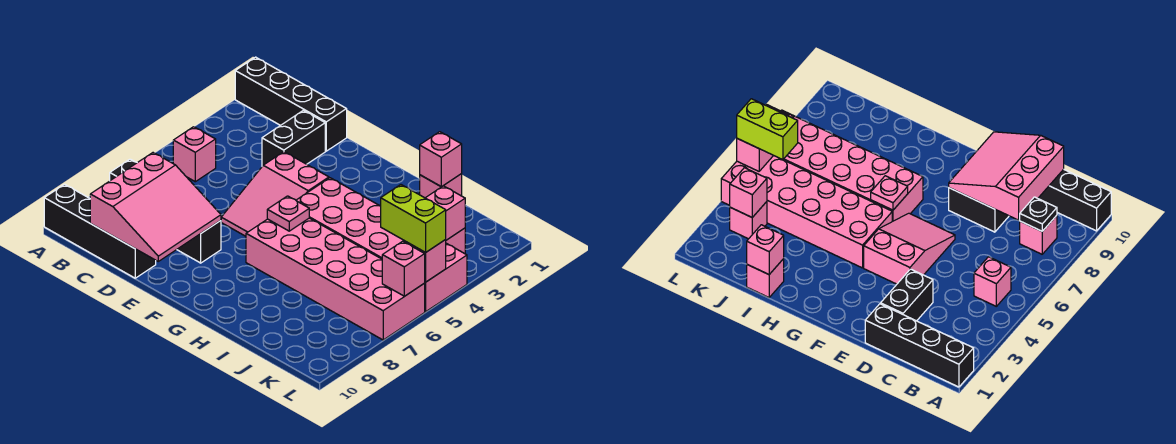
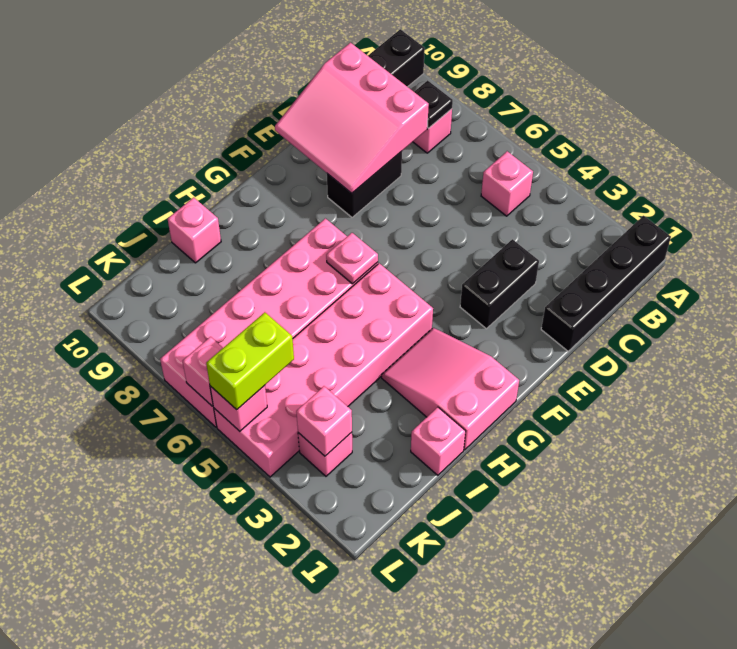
black 1x2 brick [262,110,325,166] -> black 1x2 brick turned to [460,239,539,329]
pink 2x3 slope [221,152,329,236] -> pink 2x3 slope moved to [382,328,519,450]
pink 1x1 brick [420,132,462,187] -> pink 1x1 brick moved to [168,197,221,263]

